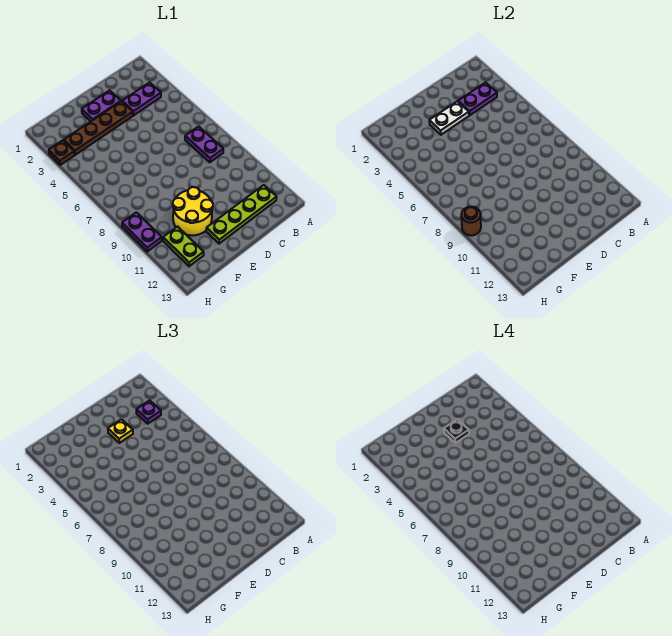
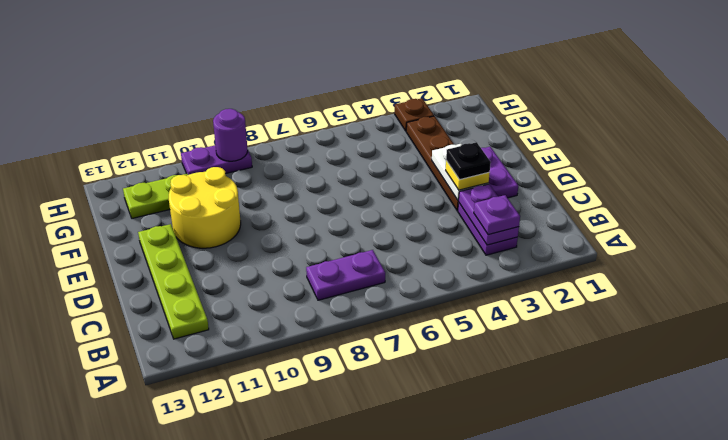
brown 1x1 round brick [461,207,481,235] -> purple 1x1 round brick [213,109,248,161]

